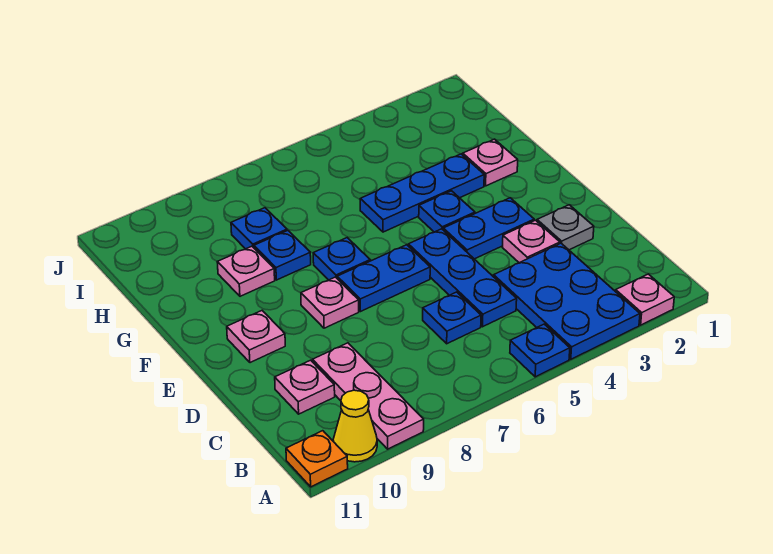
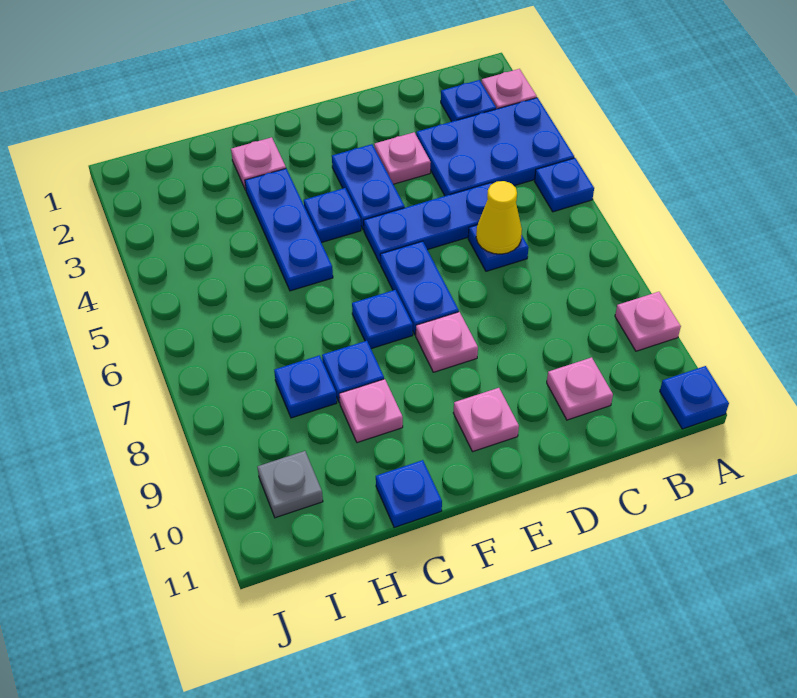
pink 1x3 plate [312,343,424,449] -> pink 1x1 plate [615,292,681,351]
yellow 1x1 cone [333,390,377,462] -> yellow 1x1 cone moved to [476,181,522,254]
orange 1x1 plate [286,431,348,487] -> blue 1x1 plate [660,366,729,429]
none -> blue 1x1 plate [441,80,496,122]
grey 1x1 plate [537,205,594,250] -> grey 1x1 plate moved to [258,451,323,518]
none -> blue 1x1 plate [376,460,442,528]

